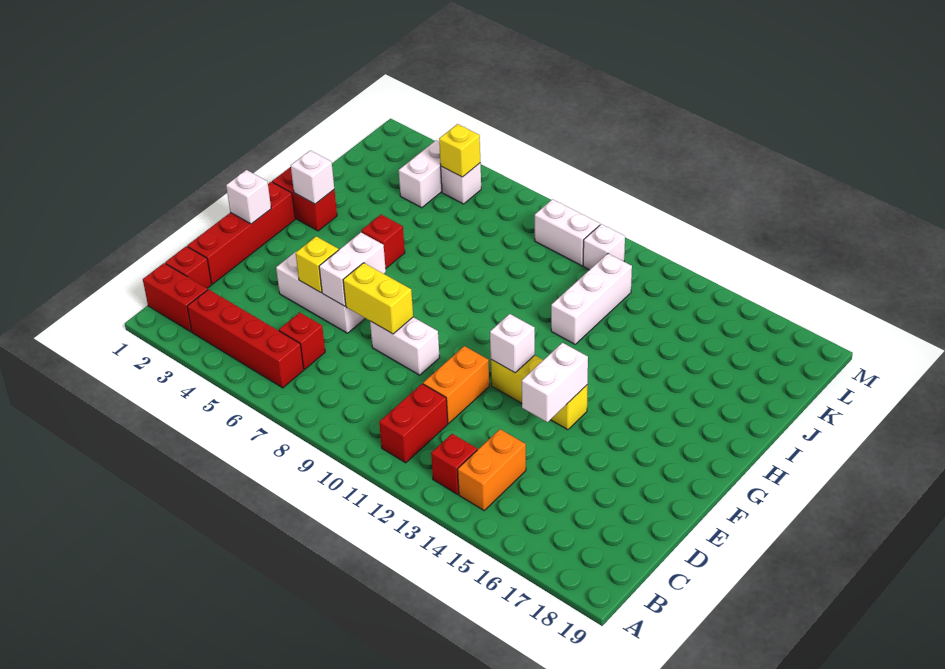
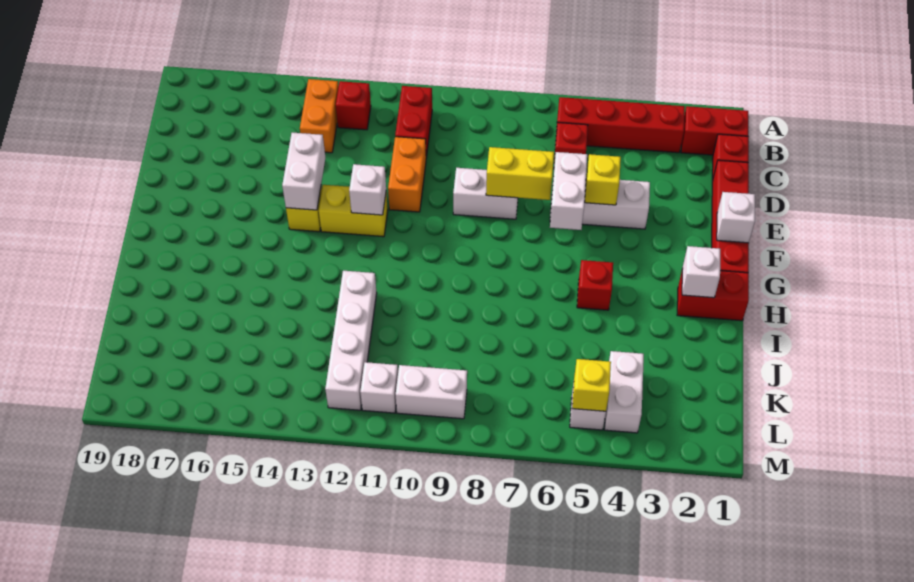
white 1x3 brick [551,254,632,344] -> white 1x4 brick [325,271,377,410]

